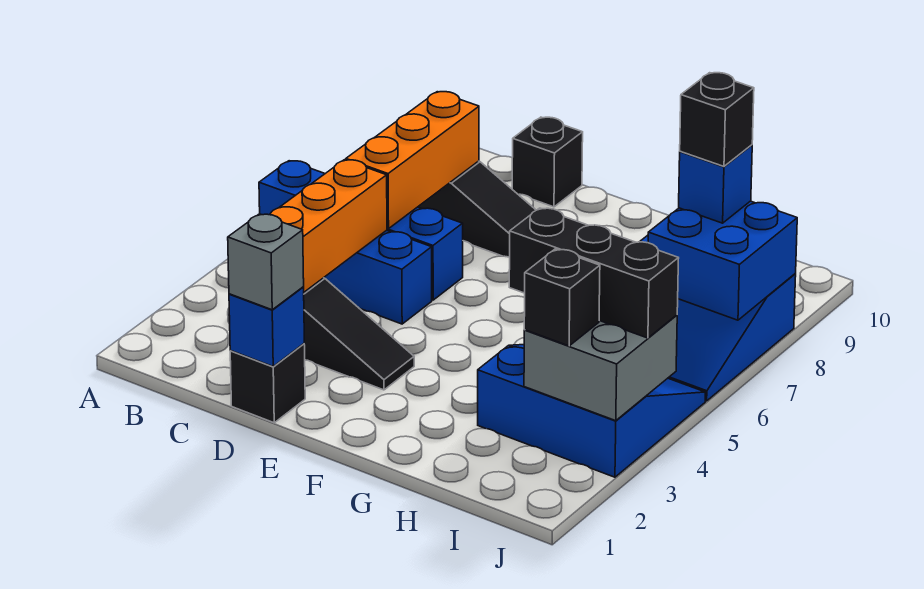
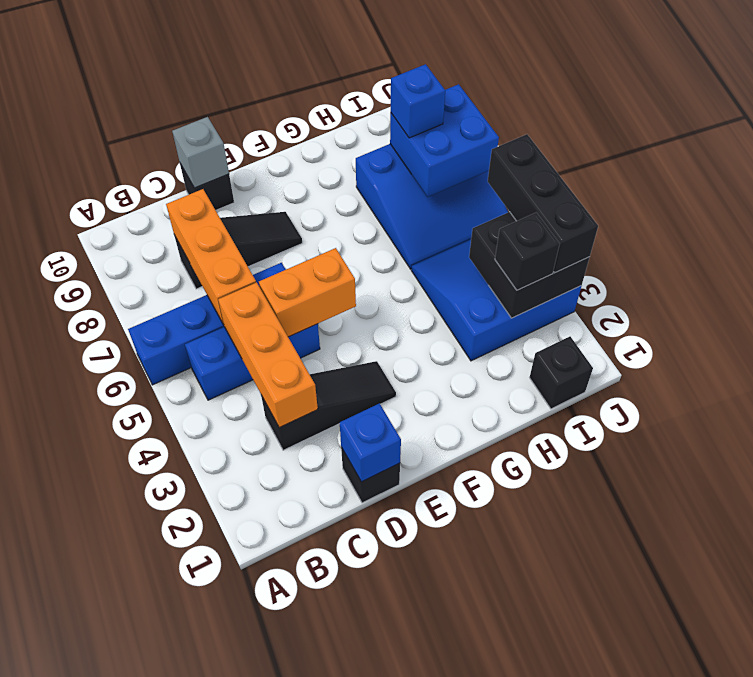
grey 1x1 brick [228,214,304,310] -> grey 1x1 brick moved to [172,117,229,188]
none -> orange 1x2 brick [259,248,356,337]
black 1x3 brick [509,208,679,338] -> black 1x3 brick turned to [488,134,598,273]
grey 2x2 brick [524,315,677,421] -> black 2x2 brick [469,212,590,318]
black 1x1 brick [680,73,754,166] -> black 1x1 brick moved to [530,337,593,409]

